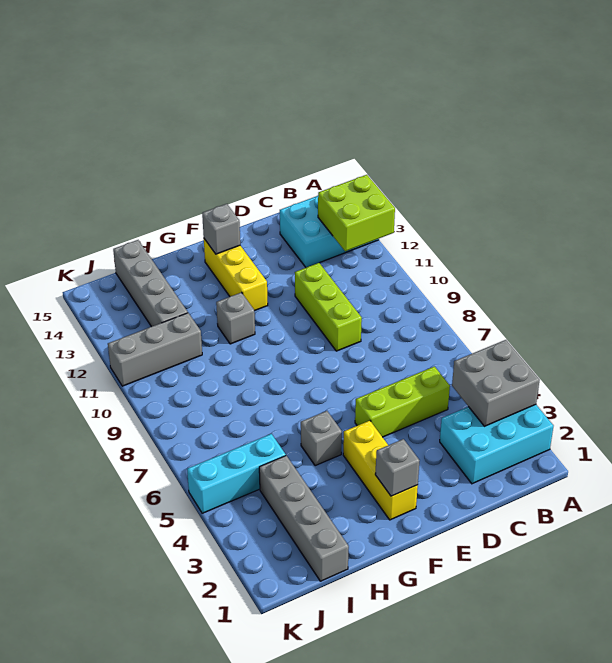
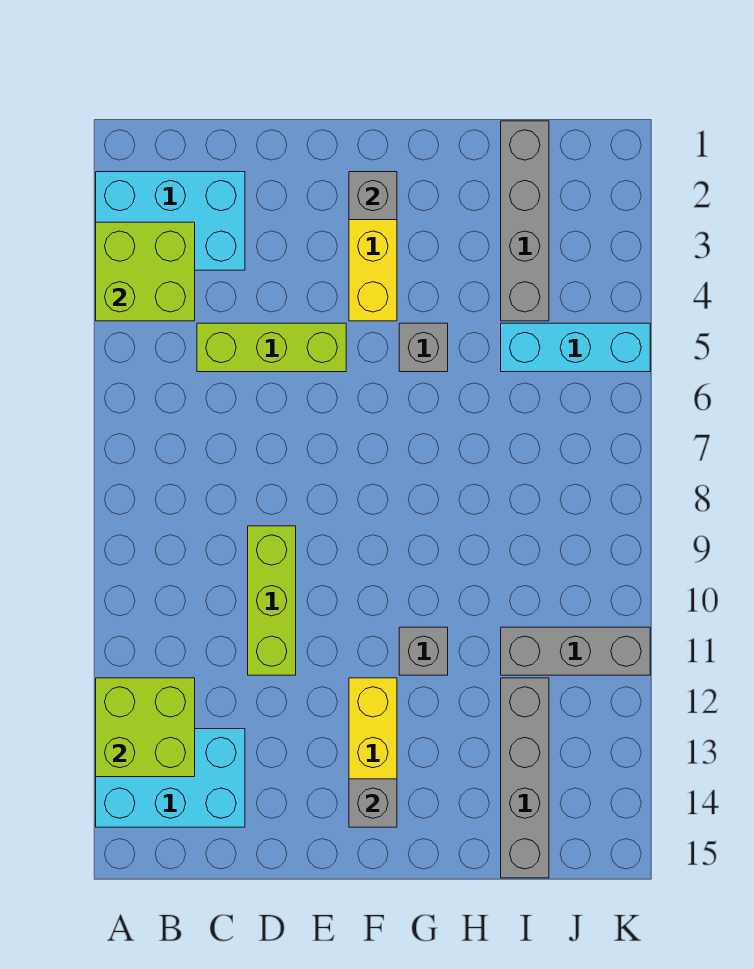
grey 2x2 brick [452,340,540,426] -> lime 2x2 brick [96,222,195,321]

